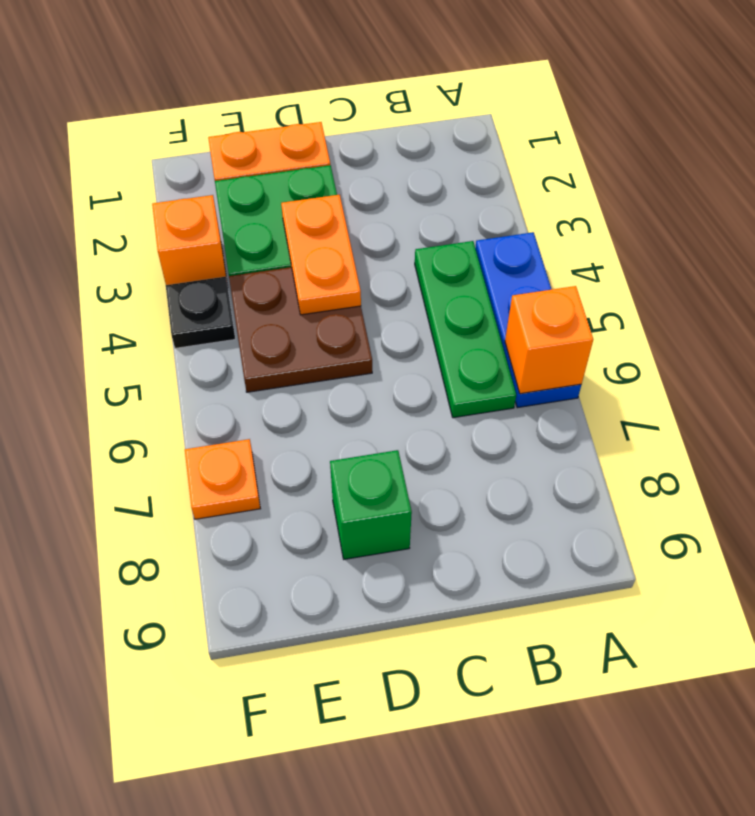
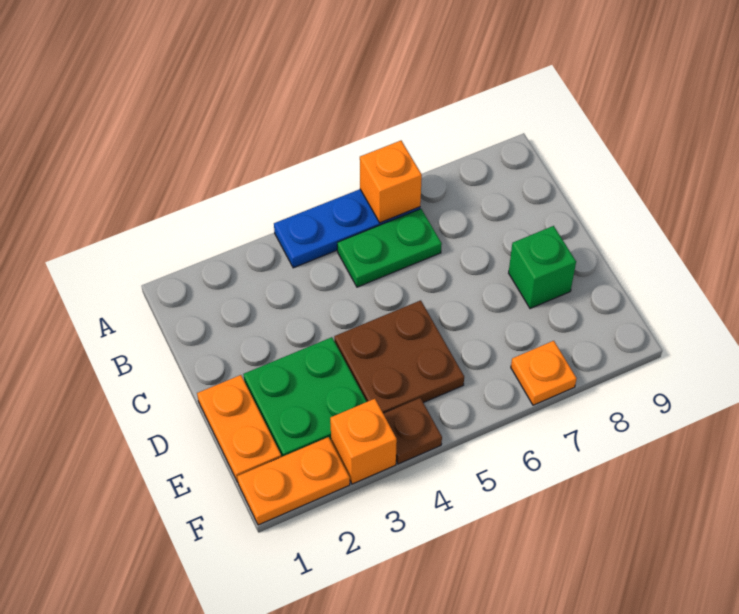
green 1x3 plate [415,241,516,418] -> green 1x2 plate [337,209,442,287]
orange 1x2 plate [281,195,361,315] -> orange 1x2 plate moved to [237,437,350,525]
black 1x1 plate [166,277,235,348] -> brown 1x1 plate [383,398,442,464]

